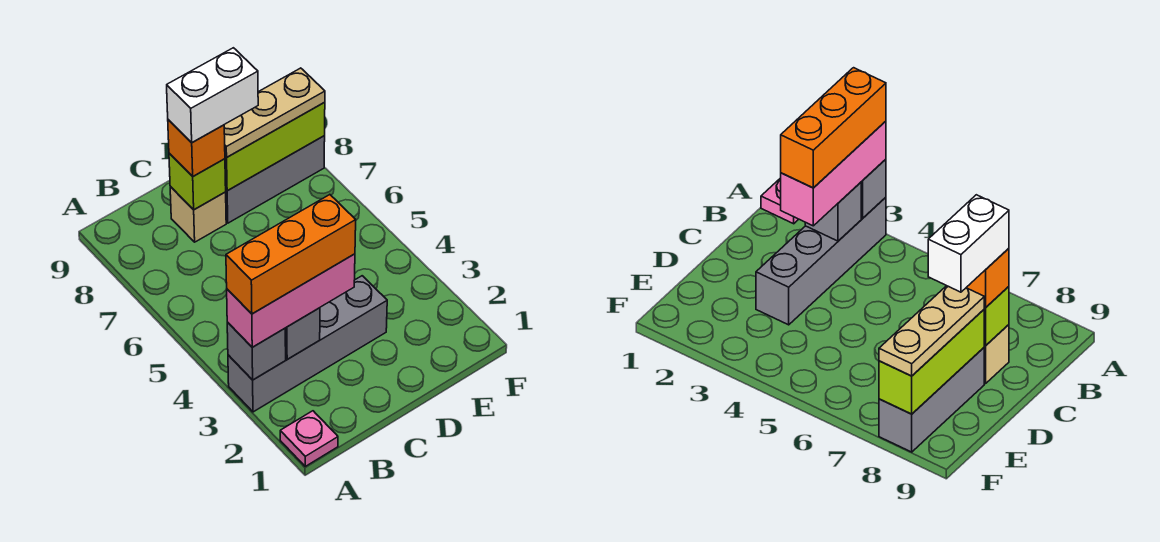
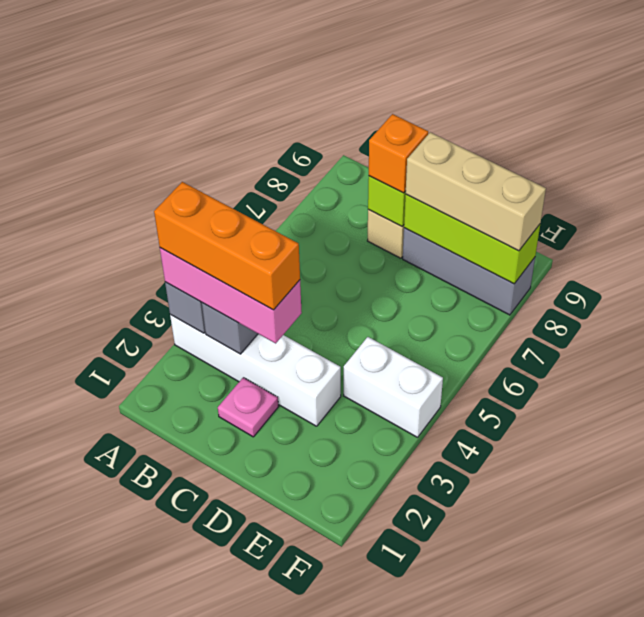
pink 1x1 plate [280,411,338,466] -> pink 1x1 plate moved to [218,378,278,437]
grey 1x4 brick [228,276,387,412] -> white 1x4 brick [170,315,341,426]
white 1x2 brick [167,48,258,143] -> white 1x2 brick moved to [344,337,443,437]
tan 1x3 plate [224,68,325,157] -> tan 1x3 brick [406,132,546,251]

